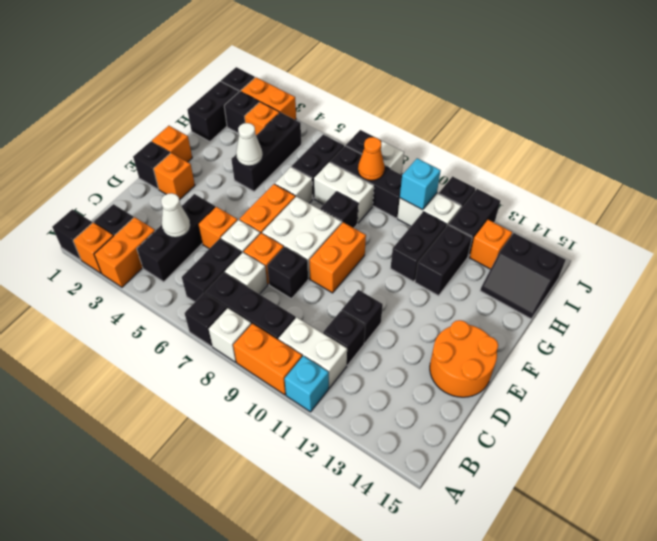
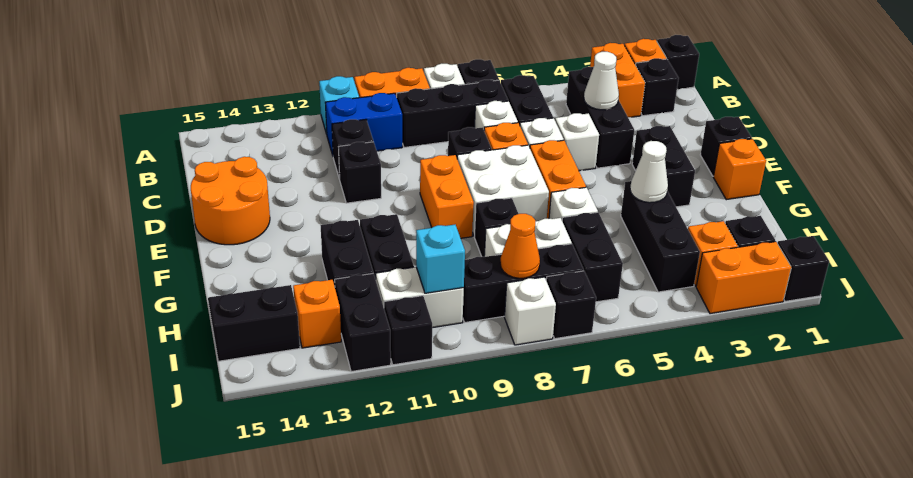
white 1x2 brick [278,317,347,388] -> blue 1x2 brick [325,93,402,155]
orange 1x1 brick [198,207,238,249] -> white 1x1 brick [555,113,599,171]
orange 1x1 brick [154,153,195,200] -> none
black 1x2 brick [187,81,239,142] -> black 1x2 brick moved to [632,126,695,207]

